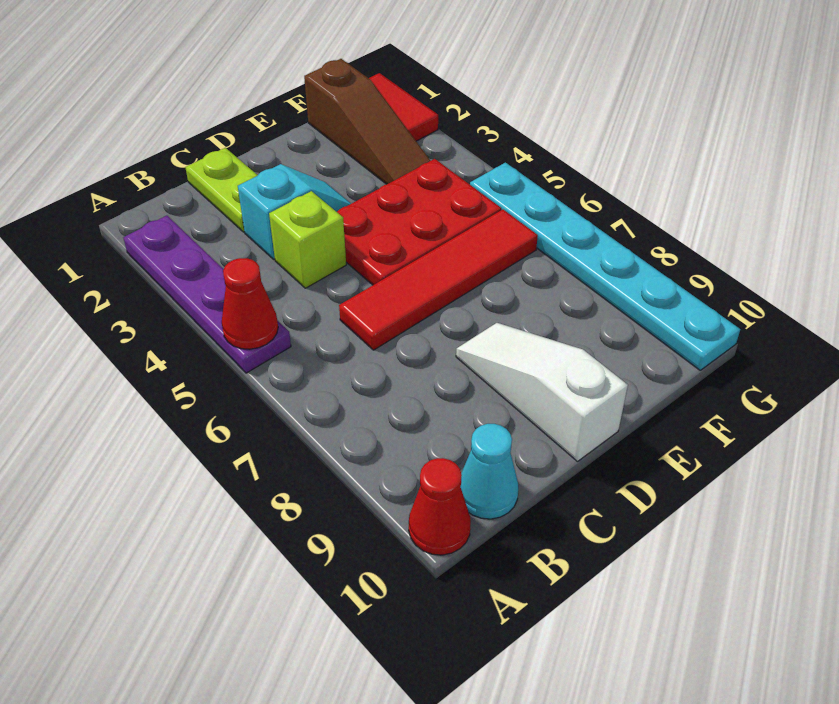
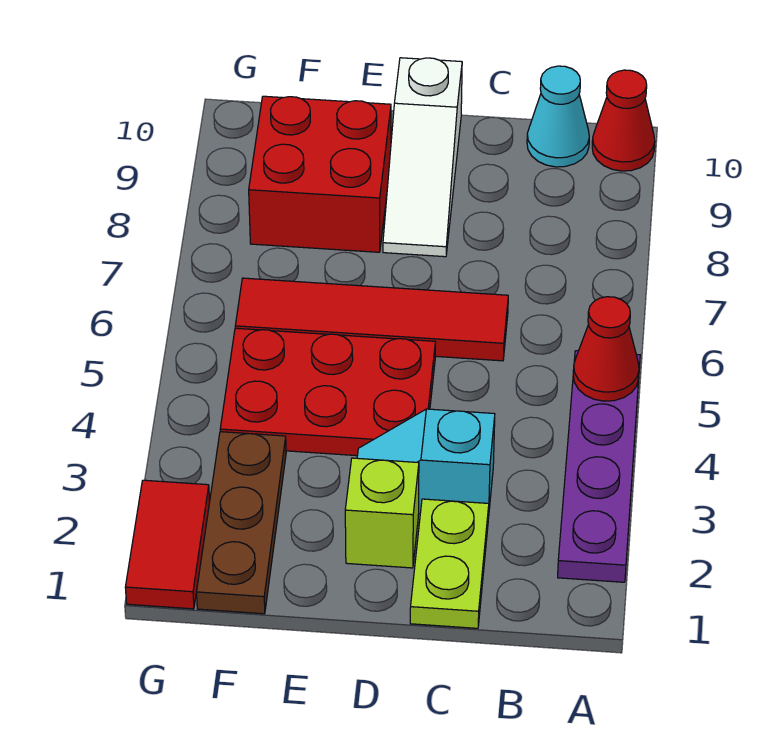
lime 1x1 brick [269,191,346,288] -> lime 1x1 brick moved to [345,458,419,568]
none -> red 2x2 brick [249,96,391,252]
brown 1x3 slope [304,59,430,184] -> brown 1x3 plate [197,432,286,614]
cyan 1x6 plate [470,163,740,370] -> none

